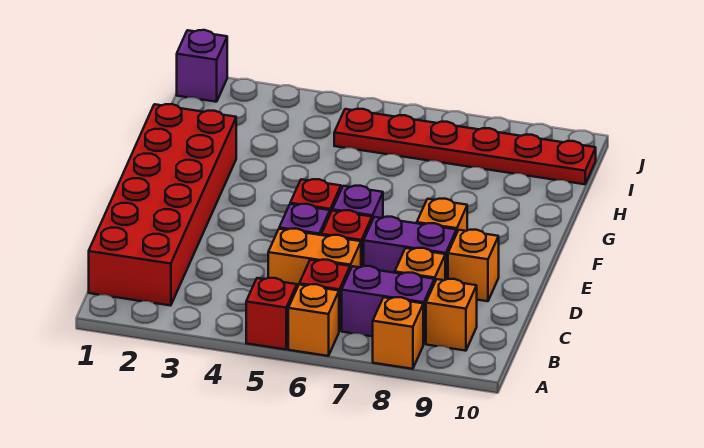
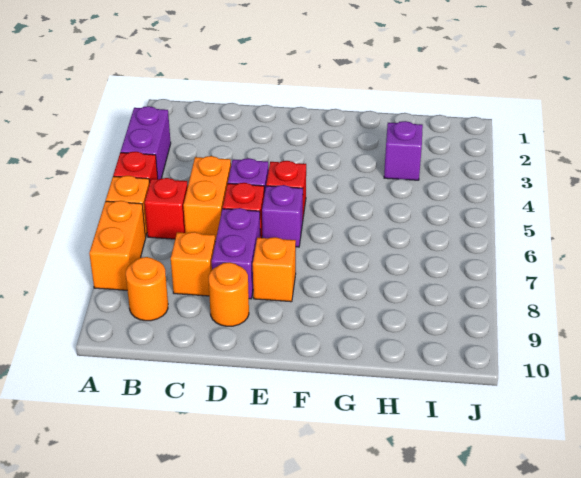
orange 1x1 brick [373,297,423,369] -> orange 1x2 brick [89,201,146,290]
red 2x6 brick [89,104,236,306] -> none
purple 1x2 brick [342,266,434,344] -> purple 1x2 brick moved to [121,106,171,179]
orange 1x1 brick [426,279,477,351] -> orange 1x1 round brick [126,257,168,321]
orange 1x1 brick [448,230,499,301] -> orange 1x1 round brick [208,262,249,326]
red 1x6 plate [334,109,596,184] -> none
purple 1x1 brick [177,30,227,102] -> purple 1x1 brick moved to [384,121,423,180]

